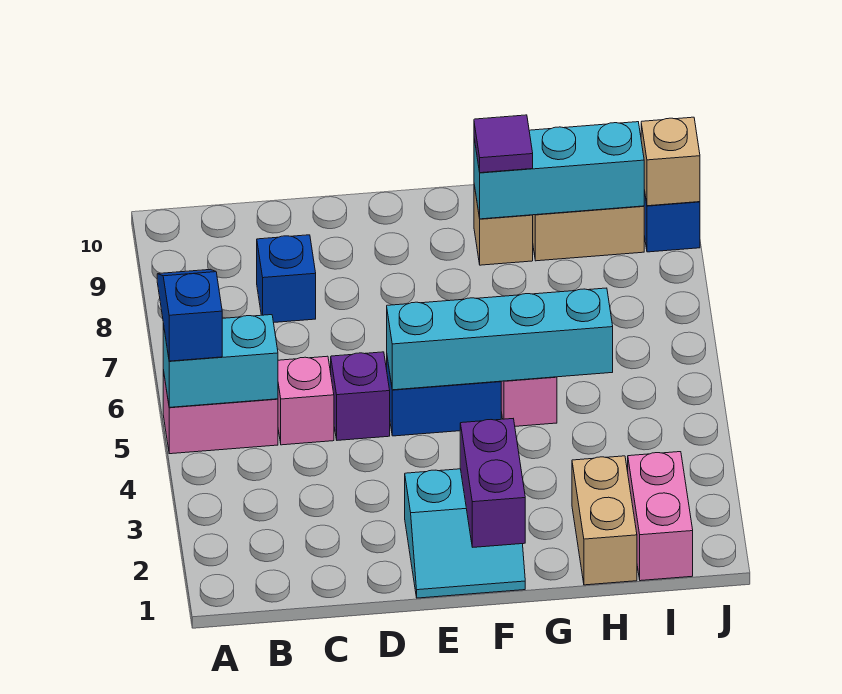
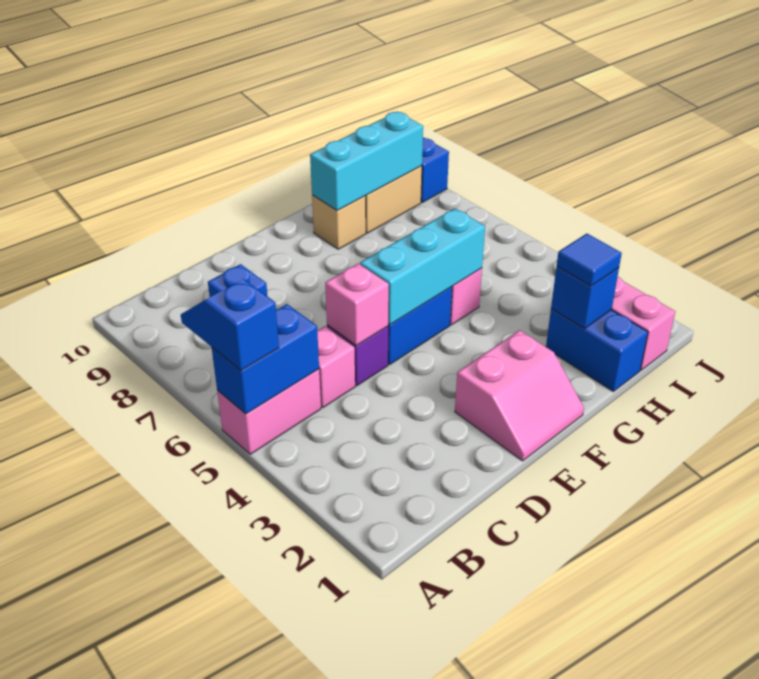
cyan 1x2 brick [163,315,278,407] -> blue 1x2 brick [212,304,319,414]
none -> pink 1x1 brick [325,263,389,346]
cyan 2x2 slope [405,469,525,598] -> pink 2x2 slope [455,330,584,461]
cyan 1x4 brick [387,288,613,390] -> cyan 1x3 brick [360,208,485,325]
purple 1x2 brick [460,419,525,547] -> none
purple 1x1 tile [474,115,533,173] -> none
tan 1x2 brick [572,456,637,585] -> blue 1x2 brick [546,309,648,391]
none -> blue 1x1 brick [551,266,619,329]
none -> blue 1x1 tile [557,234,622,286]
tan 1x1 brick [641,117,700,206] -> none

